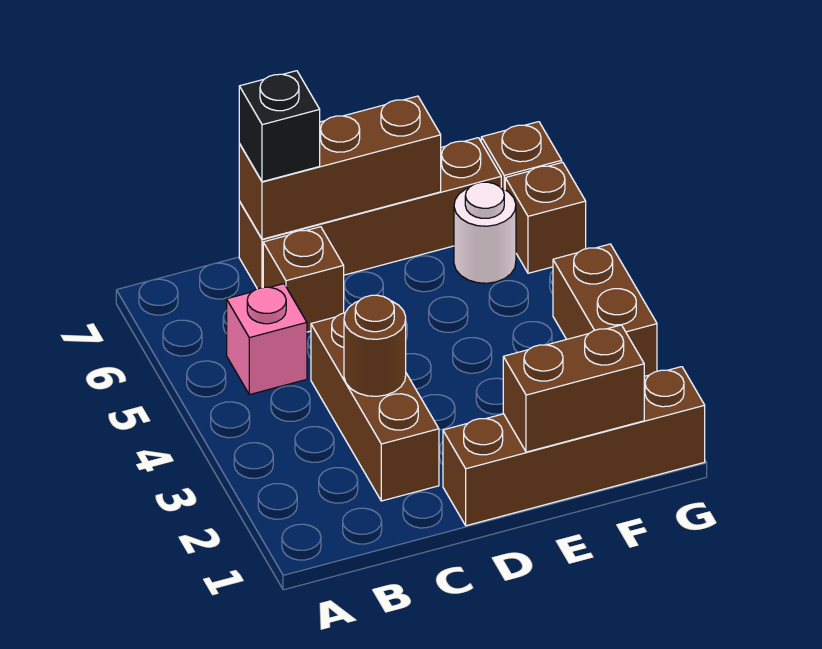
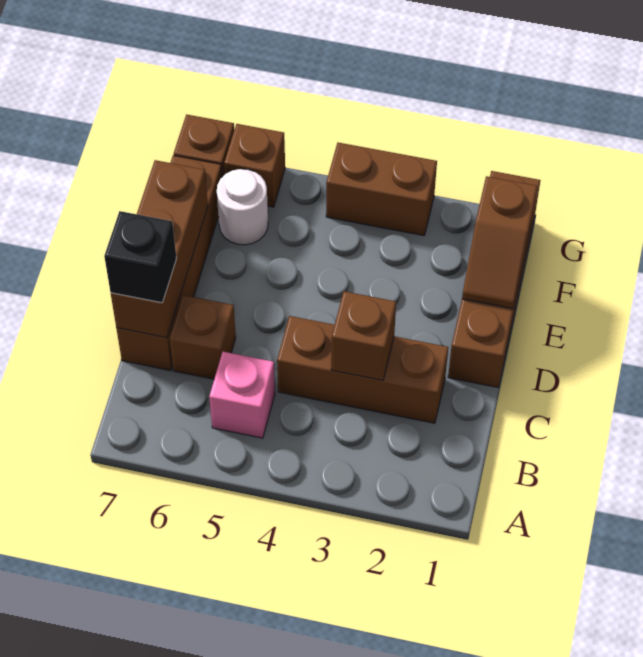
brown 1x1 round brick [344,295,406,396] -> brown 1x1 brick [331,291,396,381]
brown 1x2 brick [503,325,644,452] -> brown 1x2 slope [462,176,537,309]

